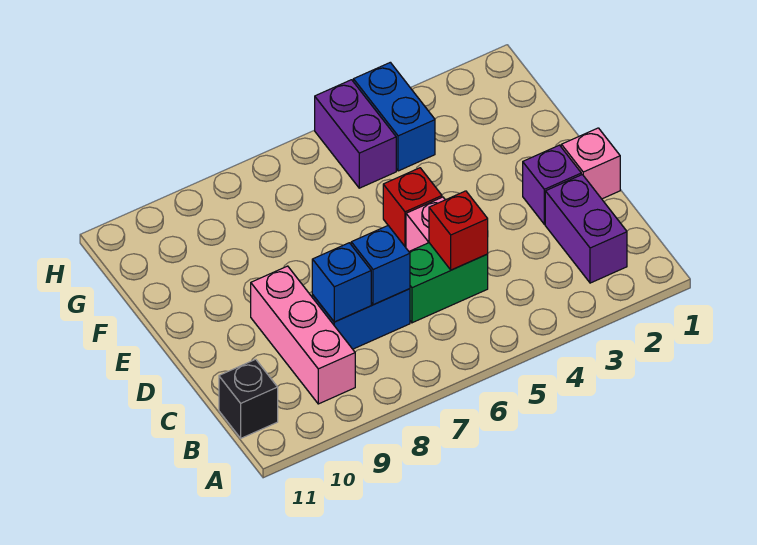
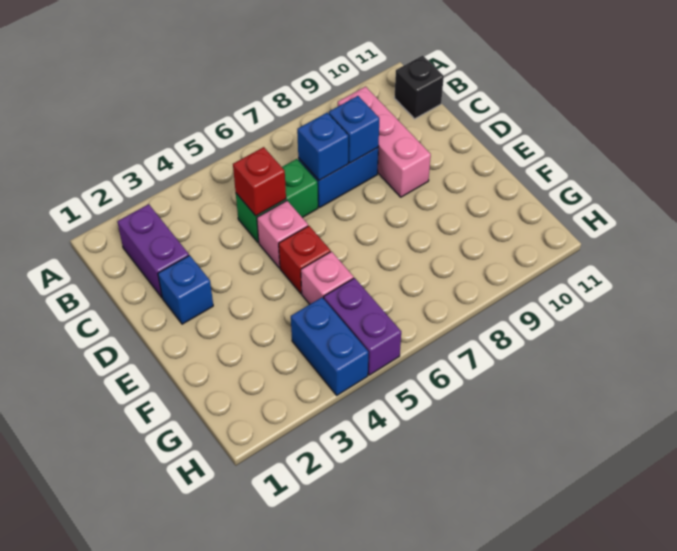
pink 1x1 brick [561,128,620,199] -> pink 1x1 brick moved to [301,252,354,304]
purple 1x1 brick [523,145,581,224] -> blue 1x1 brick [158,255,213,324]

